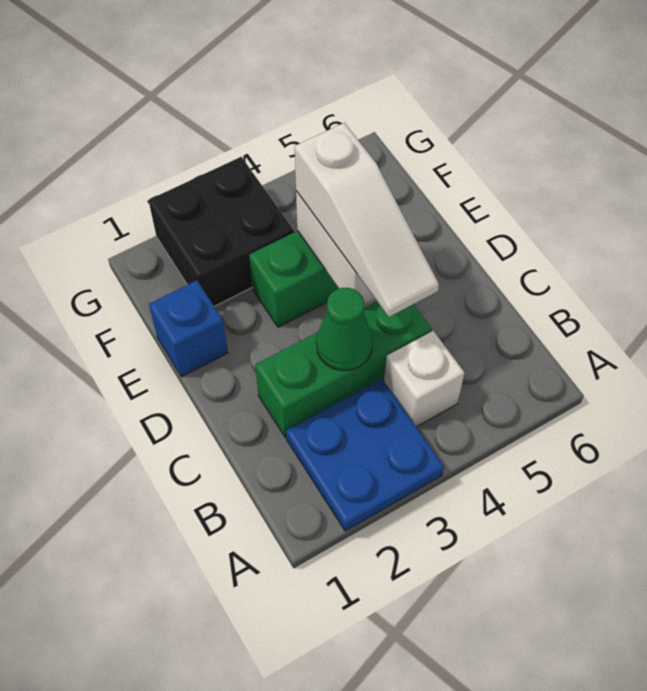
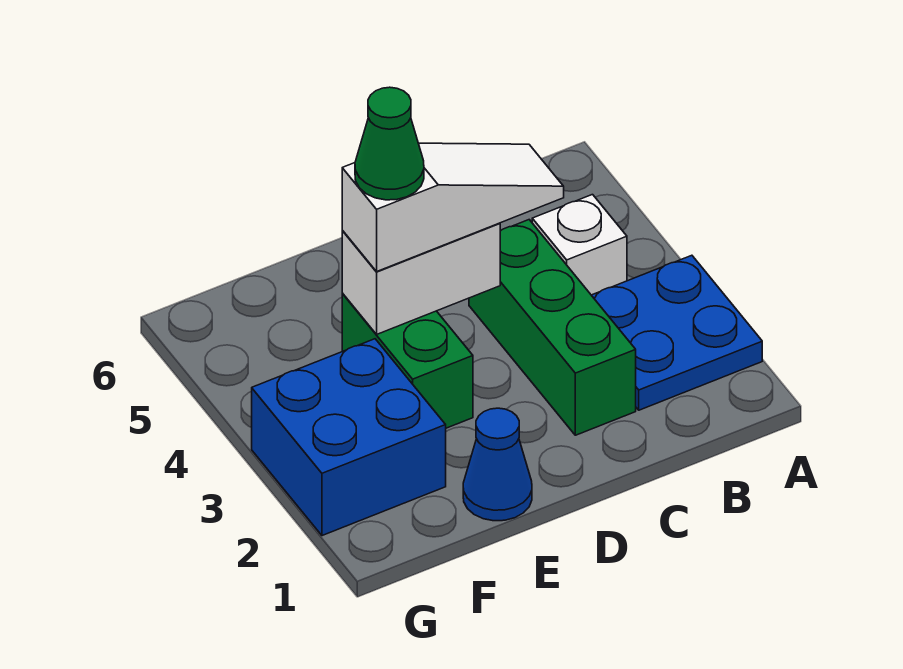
green 1x1 cone [316,288,373,371] -> green 1x1 cone moved to [355,87,424,200]
blue 1x1 brick [149,280,228,377] -> blue 1x1 cone [463,408,532,521]
black 2x2 brick [149,157,294,306] -> blue 2x2 brick [252,339,446,536]

